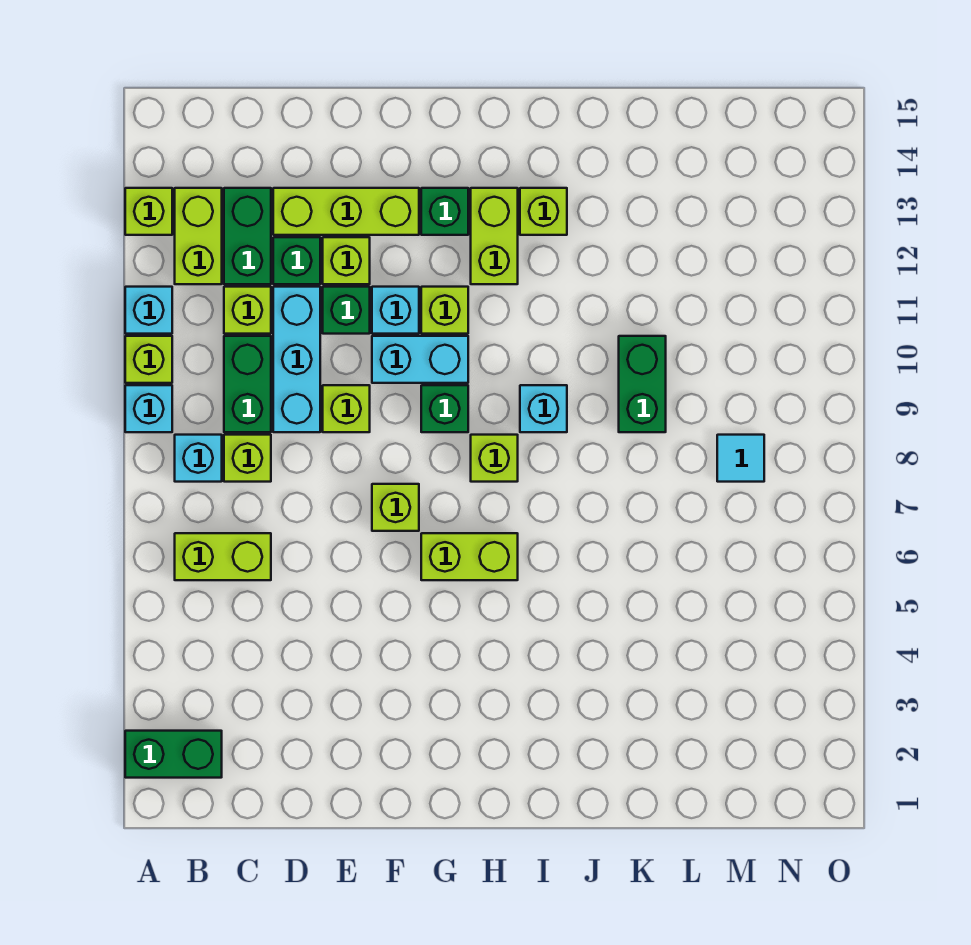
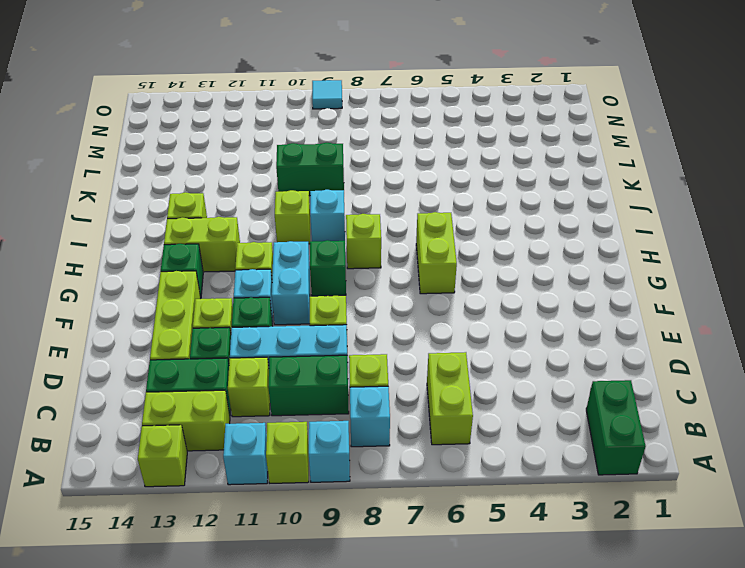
lime 1x1 brick [372,484,419,531] -> lime 1x1 brick moved to [275,190,310,244]
cyan 1x1 tile [717,435,764,482] -> cyan 1x1 tile moved to [312,80,342,109]

